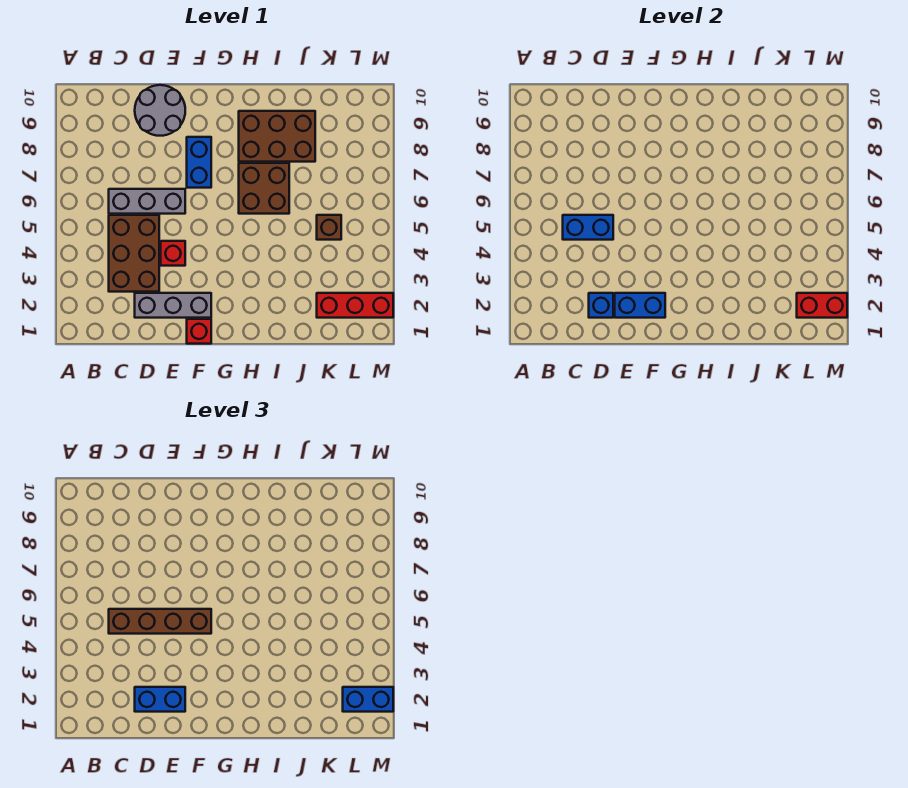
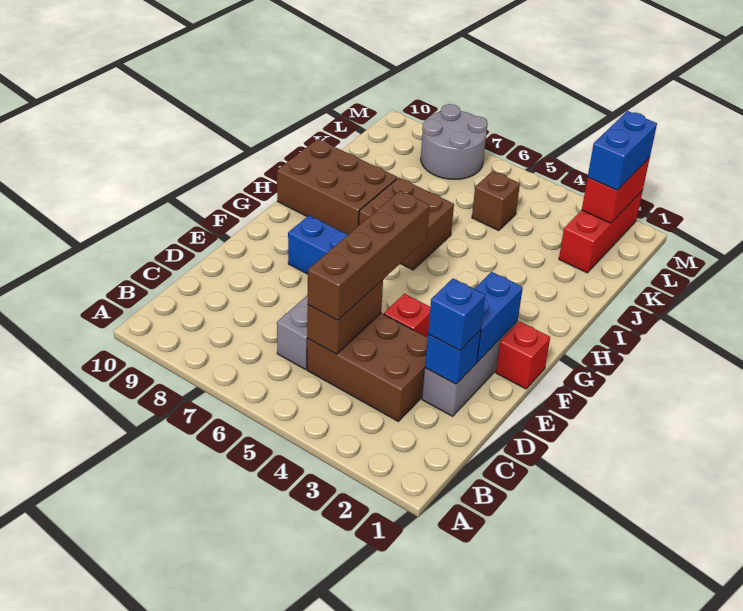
blue 1x2 brick [563,215,613,240] -> brown 1x2 brick [307,280,383,354]
blue 1x2 brick [135,687,185,712] -> blue 1x1 brick [428,279,485,351]
grey 2x2 round brick [135,85,185,136] -> grey 2x2 round brick moved to [421,104,488,179]
brown 2x3 brick [239,111,315,162] -> brown 2x3 brick turned to [277,139,397,235]

